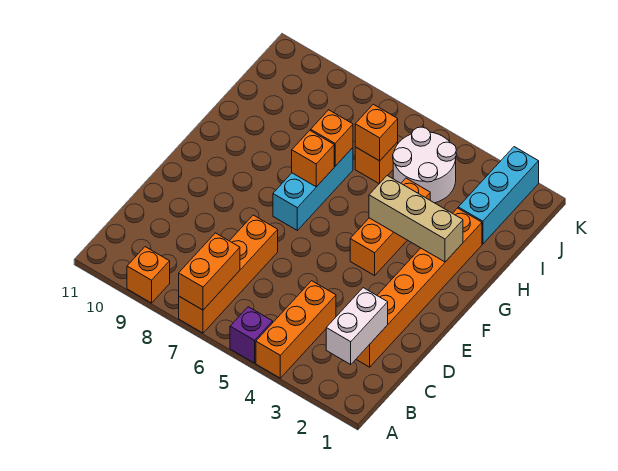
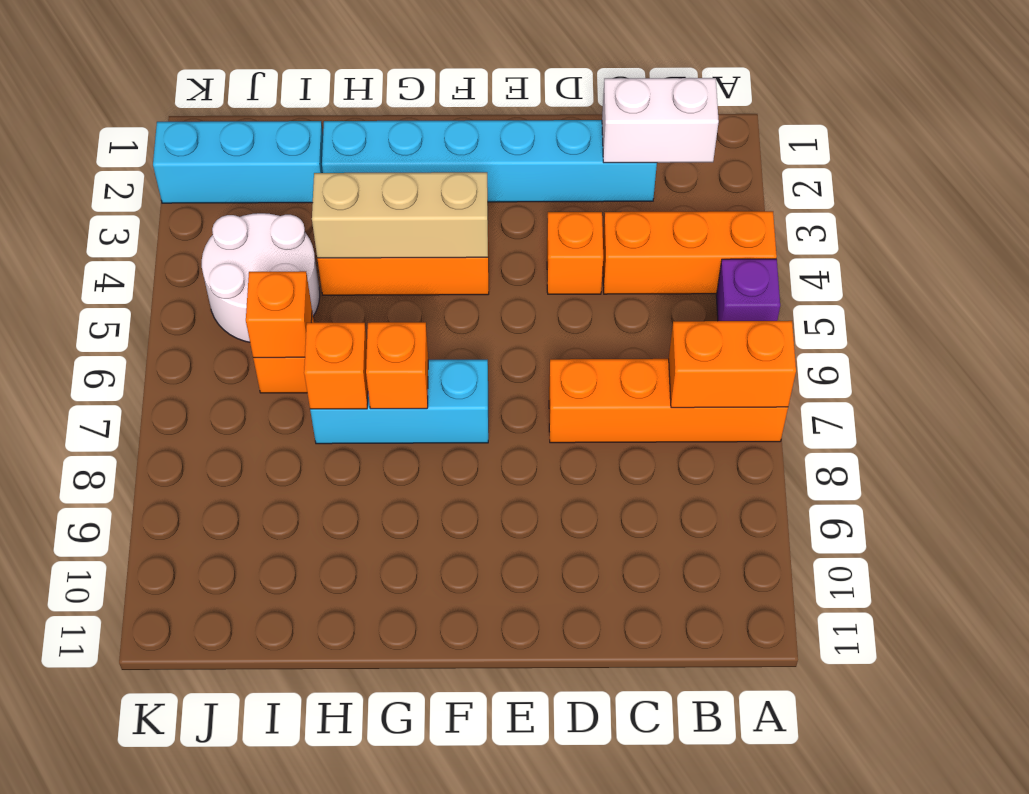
orange 1x1 brick [127,247,170,303] -> orange 1x1 brick moved to [547,212,603,294]
orange 1x6 brick [356,208,482,367] -> cyan 1x6 brick [322,120,657,202]
tan 1x3 brick [369,176,463,262] -> tan 1x3 brick turned to [312,172,488,258]

